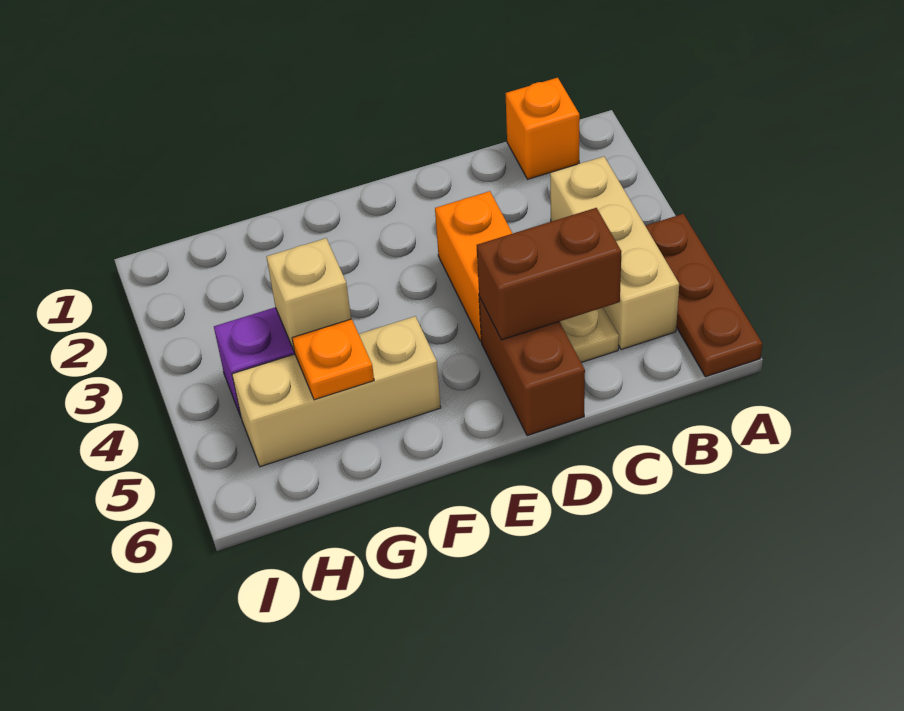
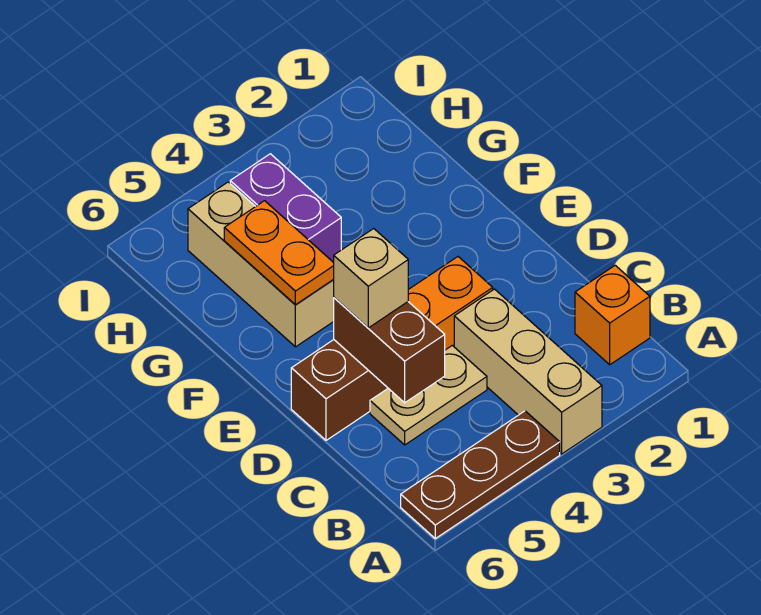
tan 1x3 brick [550,157,679,350] -> tan 1x3 brick turned to [454,289,602,454]
tan 1x1 brick [266,238,351,350] -> tan 1x1 brick moved to [334,229,408,328]
orange 1x1 plate [292,319,374,400] -> orange 1x2 plate [224,201,334,305]

